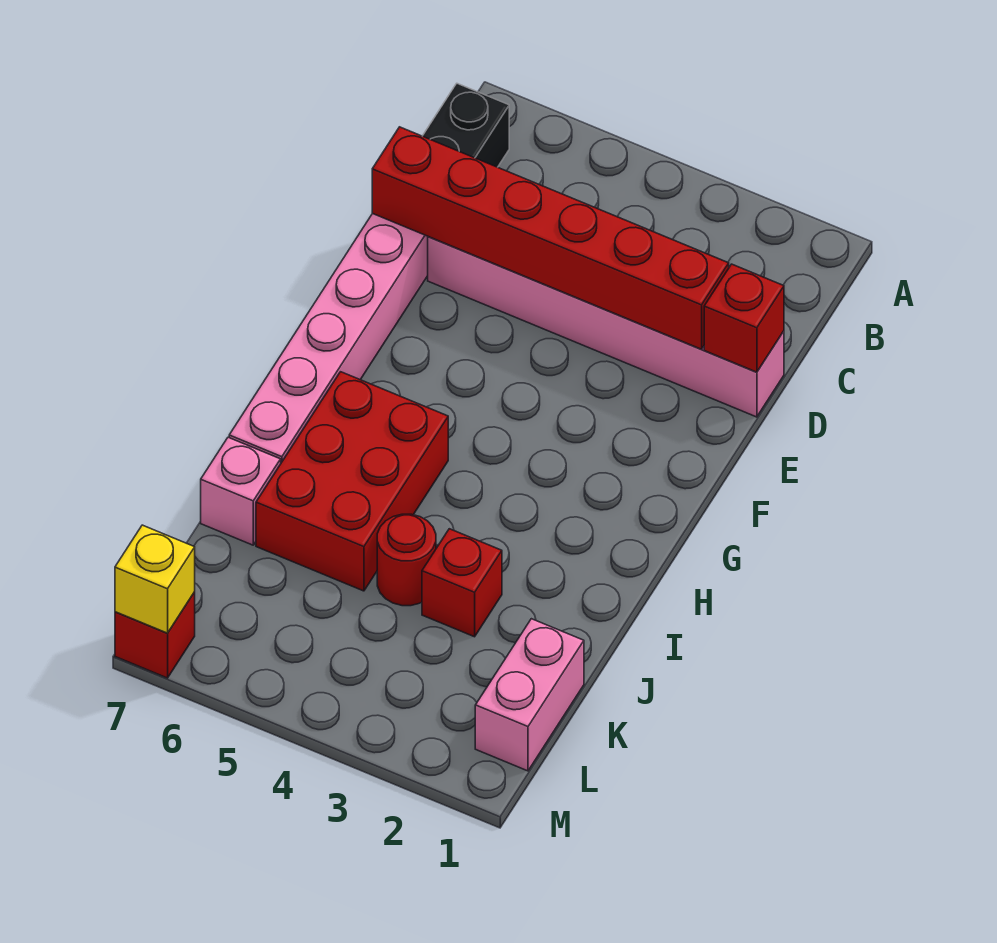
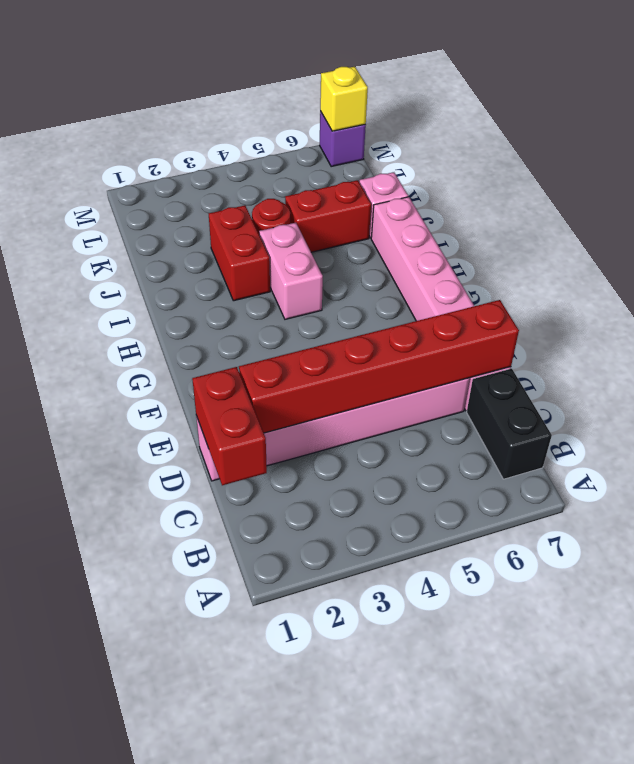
red 1x1 brick [704,264,784,372] -> red 1x2 brick [192,367,267,485]
red 2x3 brick [256,372,448,591] -> red 1x2 brick [285,180,371,252]
red 1x1 brick [422,529,502,637] -> red 1x2 brick [209,205,270,301]
pink 1x2 brick [475,619,584,771] -> pink 1x2 brick moved to [259,223,323,319]
red 1x1 brick [115,592,195,678] -> purple 1x1 brick [320,111,366,167]

